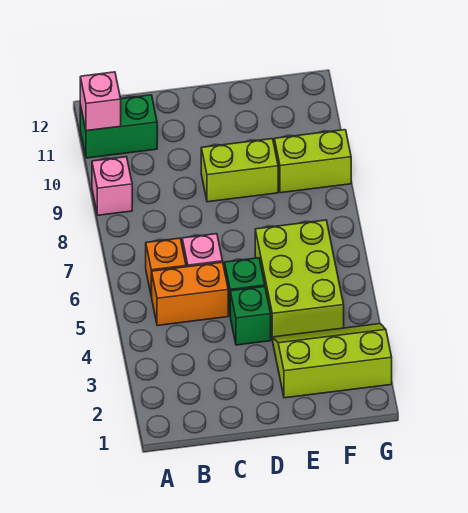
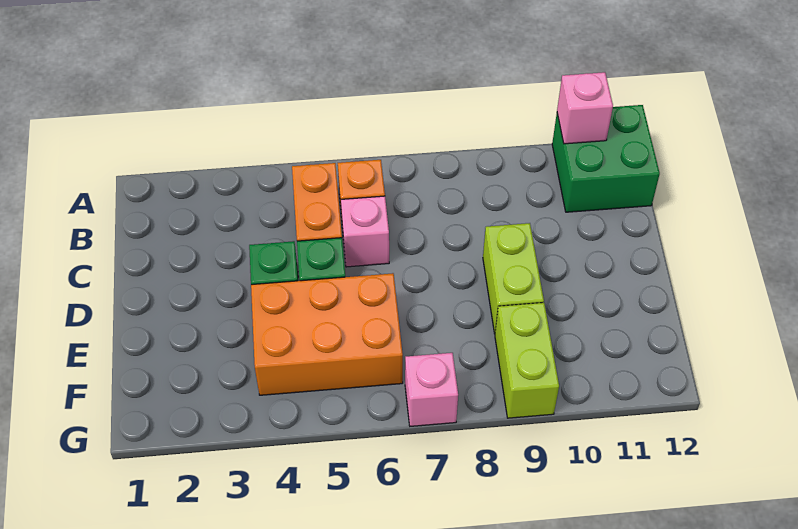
pink 1x1 brick [92,157,132,215] -> pink 1x1 brick moved to [405,353,458,426]
green 1x2 brick [80,95,157,158] -> green 2x2 brick [552,105,660,212]
lime 2x3 slope [273,324,392,398] -> none
lime 2x3 brick [255,220,344,340] -> orange 2x3 brick [251,273,403,395]

